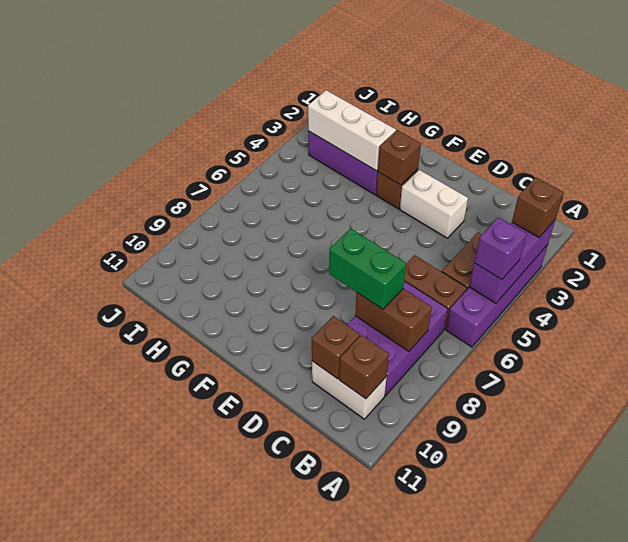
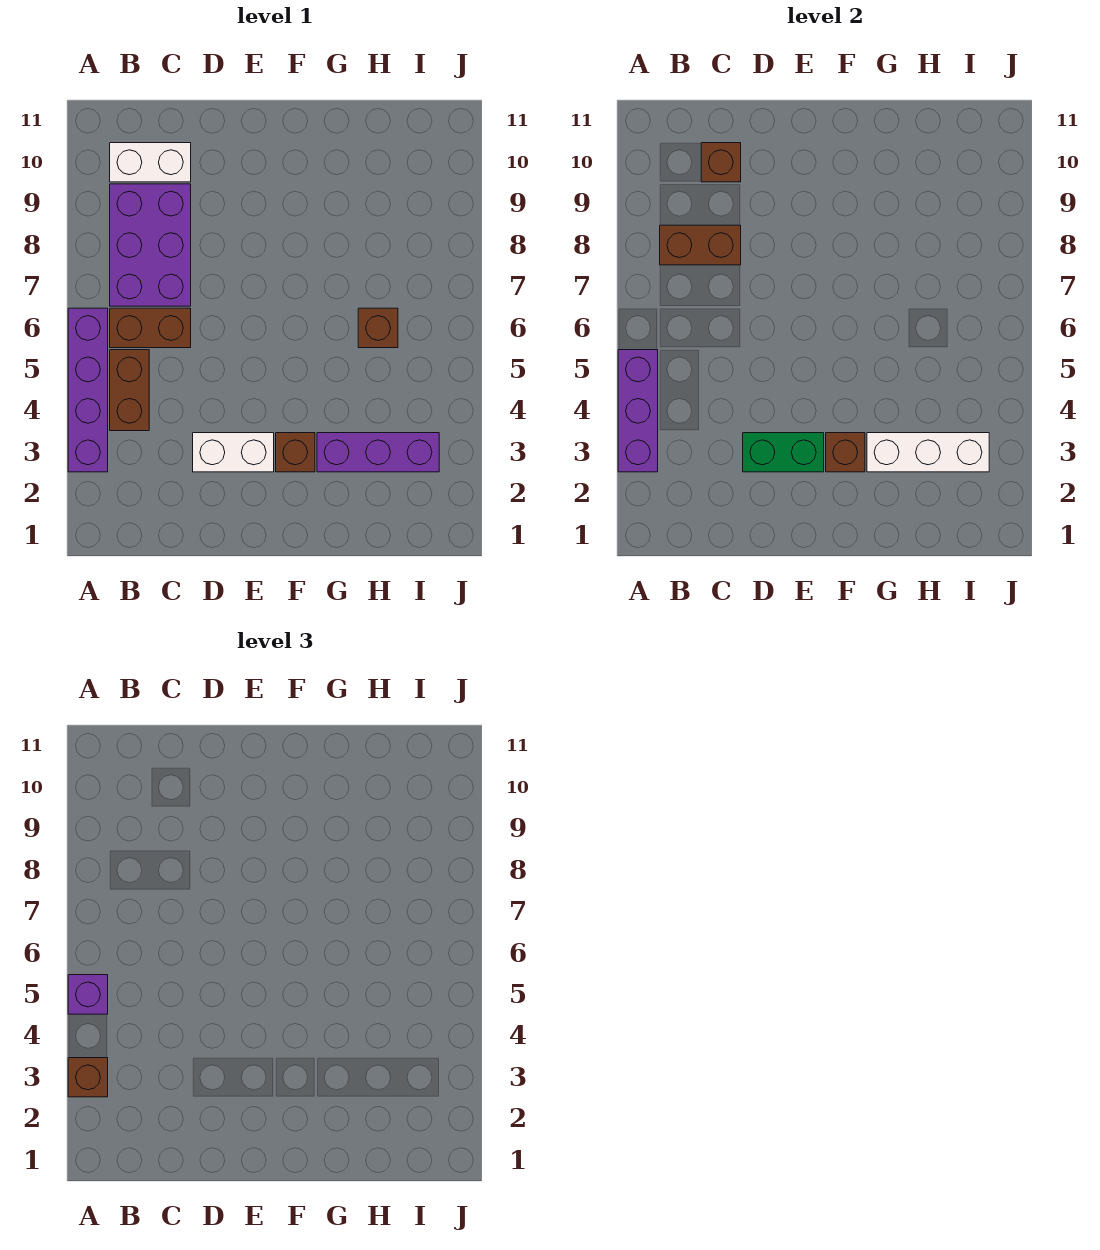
brown 1x1 brick [339,335,389,399] -> brown 1x1 brick moved to [358,308,398,348]
green 1x2 brick [329,229,406,309] -> green 1x2 brick moved to [743,433,824,472]

